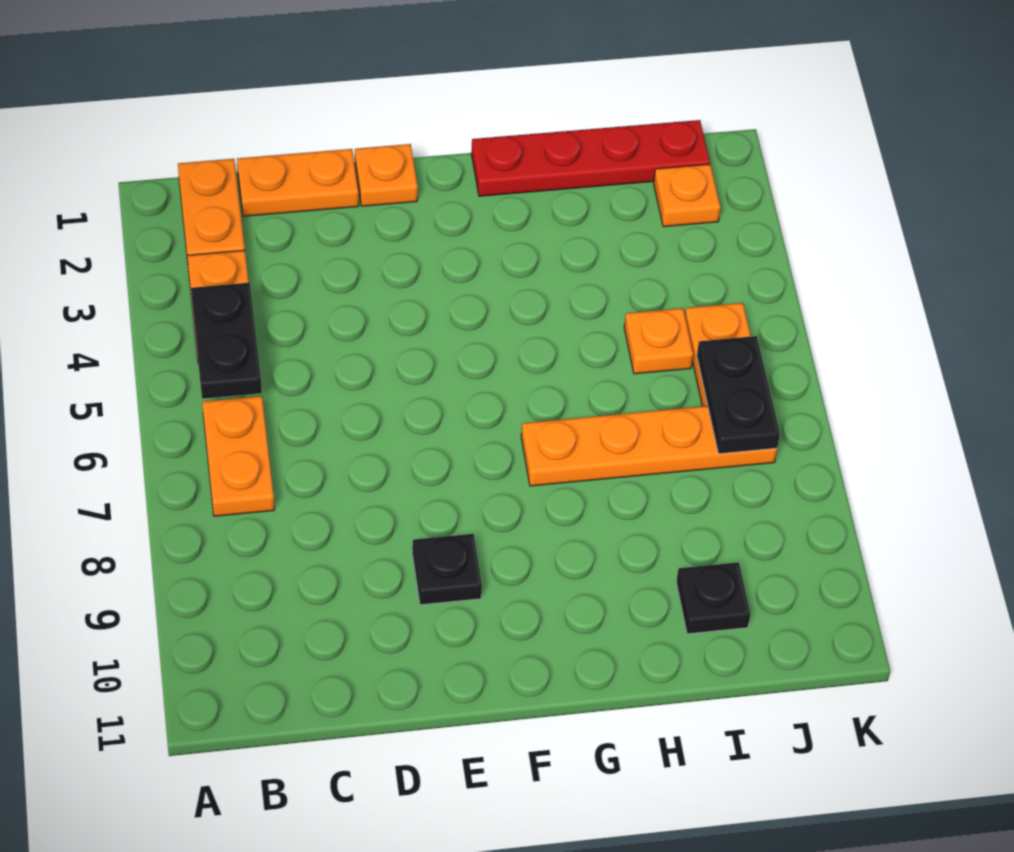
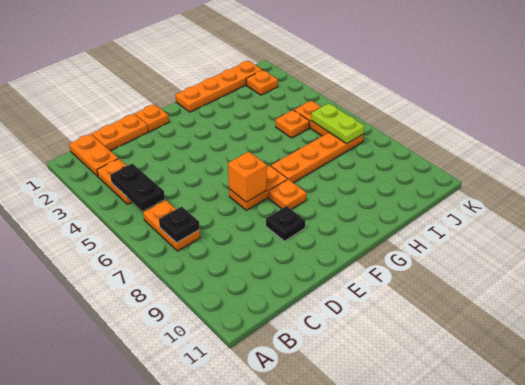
none -> orange 1x2 plate [229,166,287,210]
none -> orange 1x1 brick [228,152,267,202]
none -> orange 1x1 plate [269,179,306,209]
red 1x4 plate [471,120,710,196] -> orange 1x4 plate [175,61,262,112]
black 1x1 plate [676,562,750,634] -> black 1x1 plate moved to [159,207,199,243]
black 1x2 plate [697,336,780,454] -> lime 1x2 plate [311,104,365,144]

